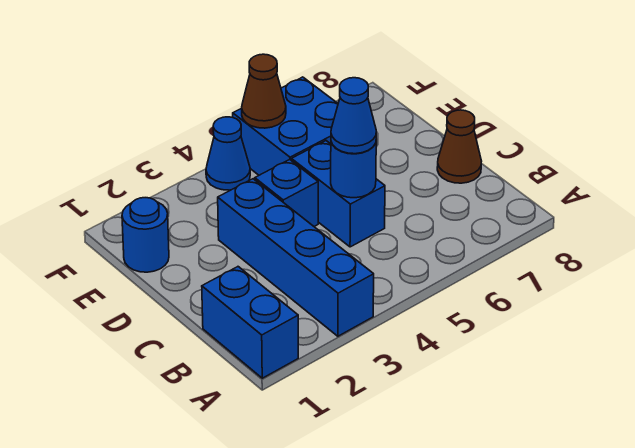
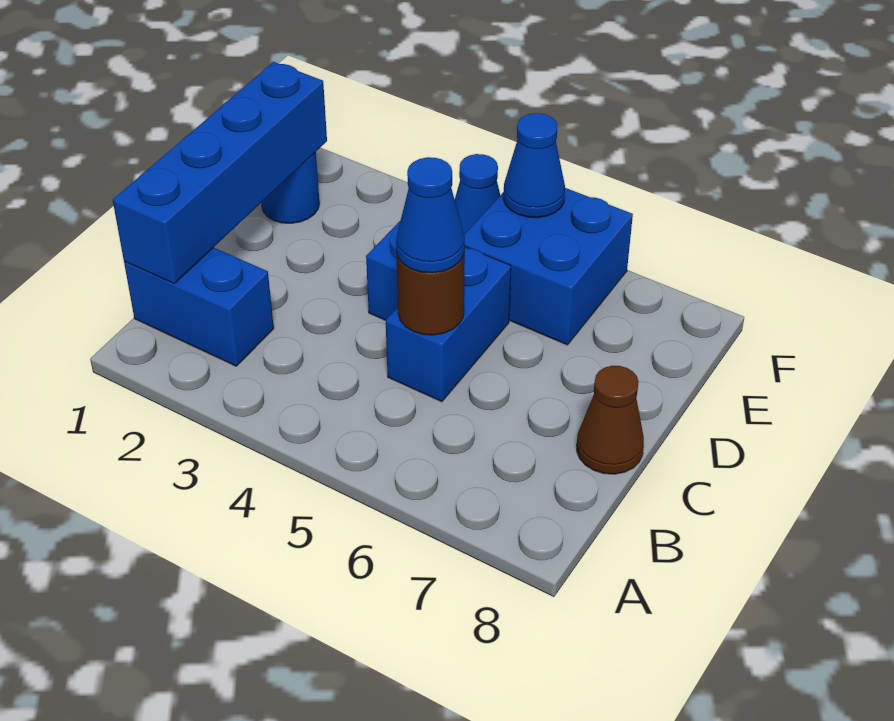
blue 1x2 brick [202,267,298,378] -> blue 1x2 brick turned to [124,247,274,366]
blue 1x4 brick [218,179,374,336] -> blue 1x4 brick moved to [113,62,327,283]
blue 1x1 round brick [331,142,376,198] -> brown 1x1 round brick [397,250,465,335]
brown 1x1 cone [242,54,286,128] -> blue 1x1 cone [503,113,565,218]

